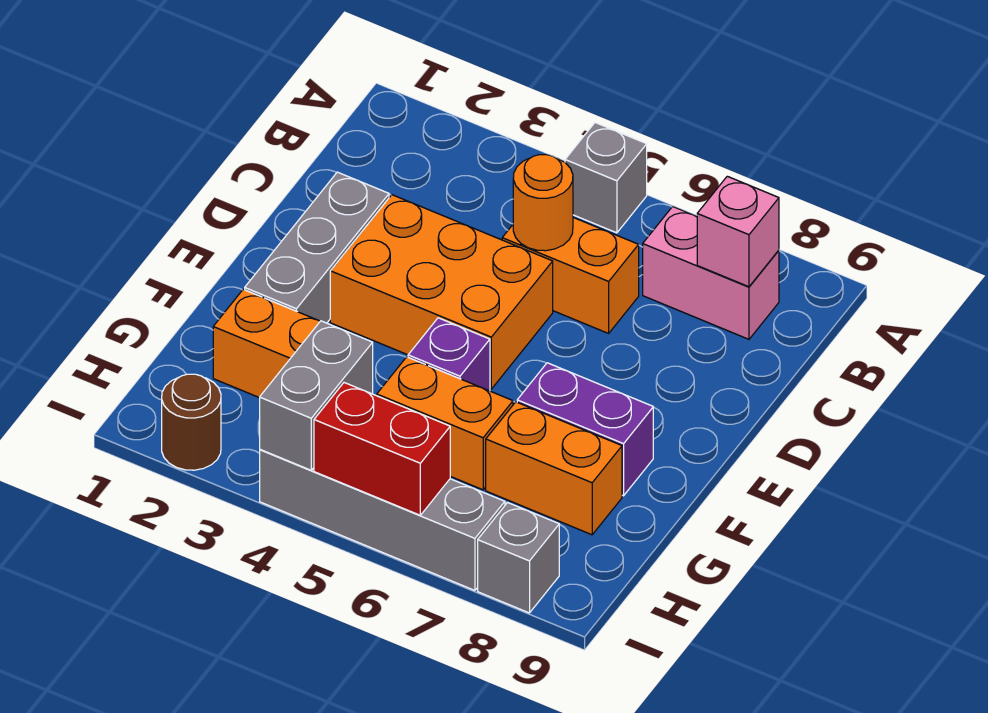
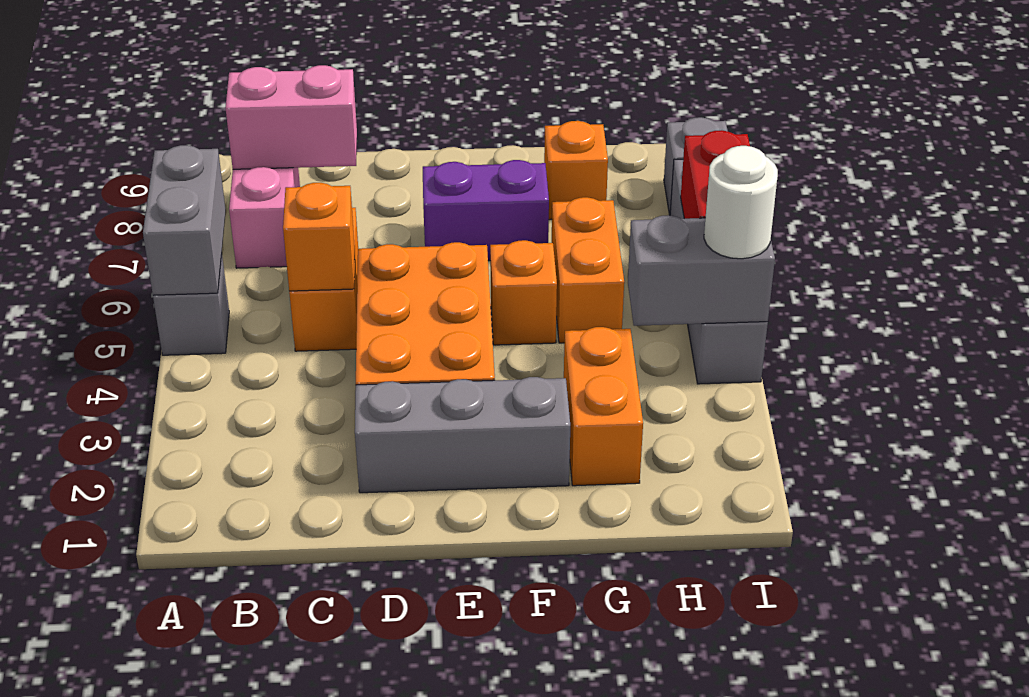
none -> grey 1x2 brick [143,145,226,295]
pink 1x1 brick [697,176,779,287] -> pink 1x2 brick [226,65,357,169]
orange 1x1 round brick [513,155,573,251] -> orange 1x1 brick [283,183,355,291]
purple 1x1 brick [408,318,490,391] -> orange 1x1 brick [490,240,557,345]
purple 1x2 brick [517,363,653,496] -> purple 1x2 brick turned to [423,160,549,261]
orange 1x2 brick [486,402,622,535] -> orange 1x1 brick [544,121,608,220]
brown 1x1 round brick [162,374,221,470] -> none
none -> white 1x1 round brick [704,146,778,259]

